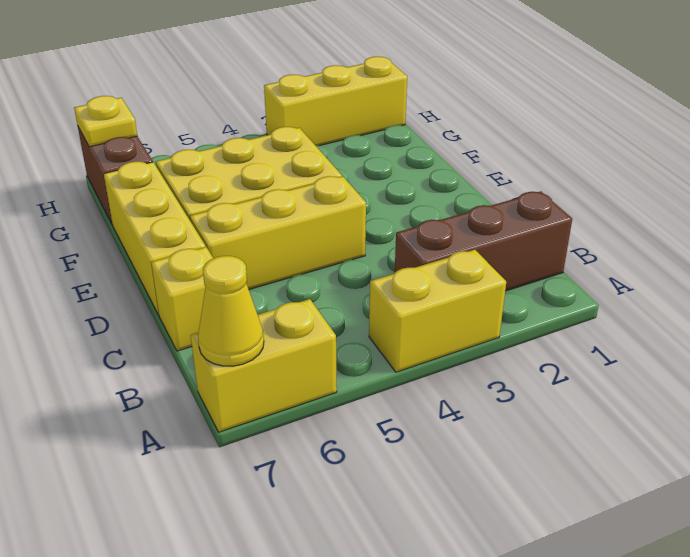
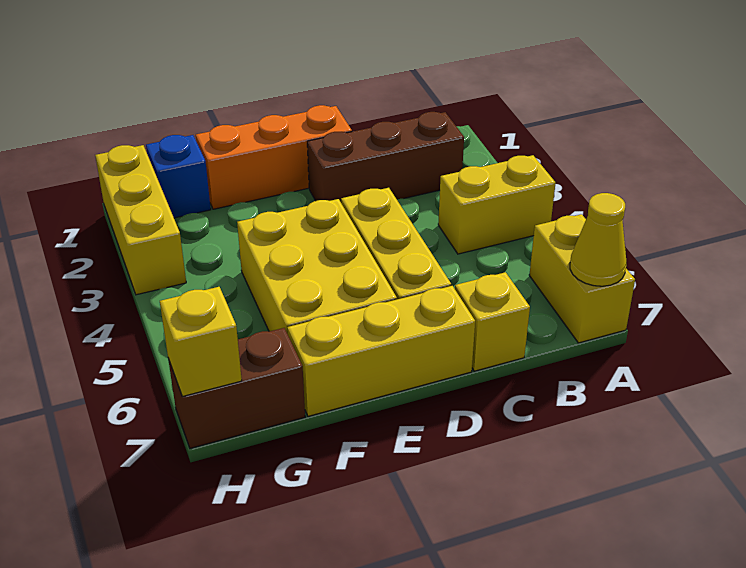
yellow 1x2 brick [369,250,506,372] -> yellow 1x2 brick turned to [438,155,556,254]
brown 1x3 brick [395,191,572,291] -> brown 1x3 brick turned to [307,112,464,202]
none -> orange 1x3 brick [196,105,352,209]
none -> blue 1x1 brick [146,135,211,218]
yellow 1x1 plate [74,96,137,147] -> yellow 1x1 brick [160,287,242,396]

